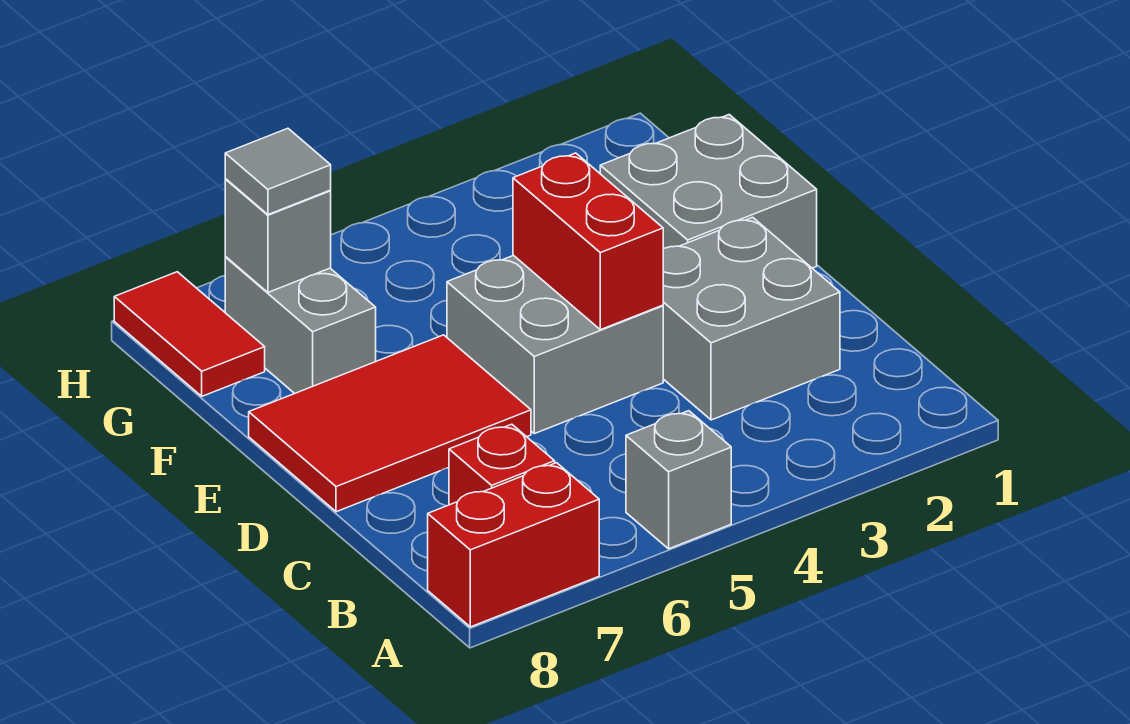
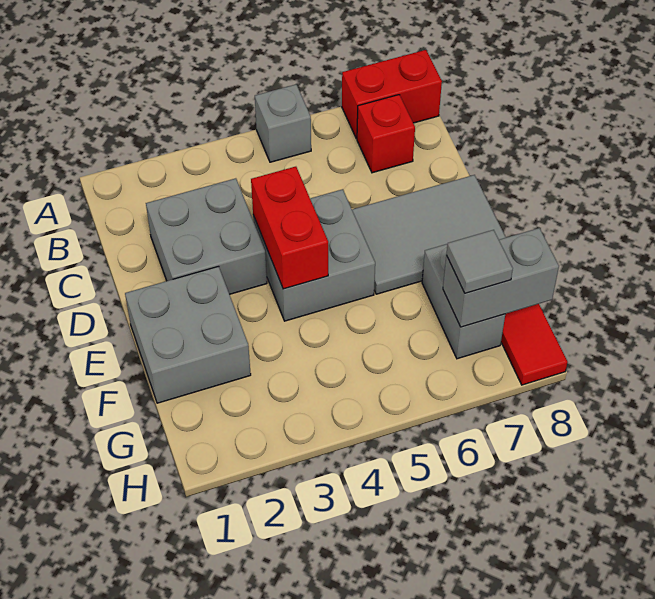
red 2x3 tile [249,335,531,512] -> grey 2x3 tile [352,175,506,294]
grey 1x1 brick [225,179,331,292] -> grey 1x2 brick [443,228,559,327]

